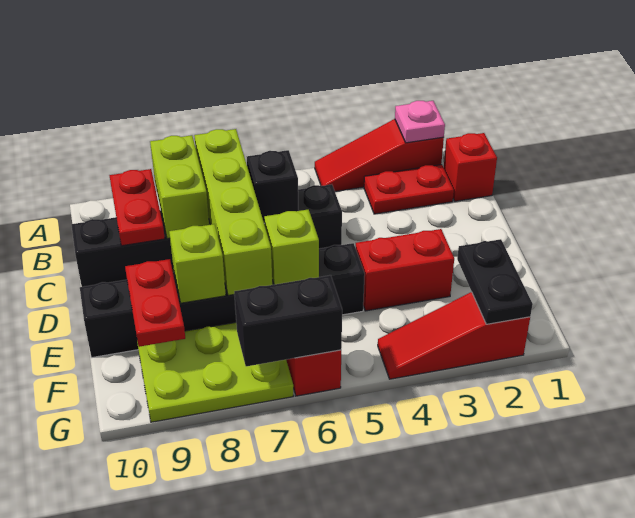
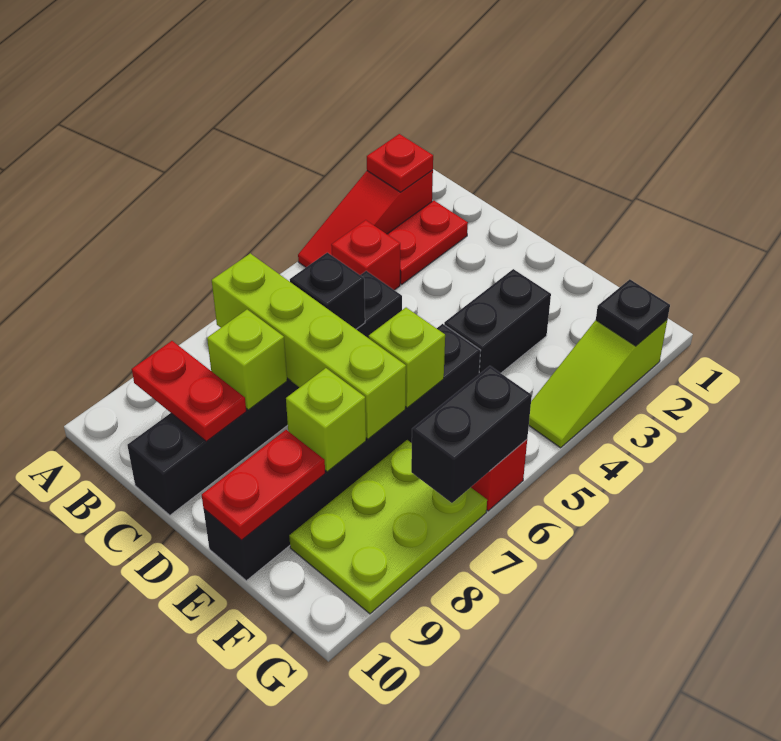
pink 1x1 plate [395,101,445,143] -> red 1x1 plate [367,134,433,192]
red 1x1 brick [444,133,497,201] -> red 1x1 brick moved to [331,220,400,290]
lime 1x2 brick [150,135,209,239] -> lime 1x1 brick [207,310,287,410]
red 1x2 brick [356,229,454,311] -> black 1x2 brick [444,269,551,374]
red 1x2 plate [125,259,185,347] -> red 1x2 plate turned to [202,430,325,540]
black 1x2 plate [457,239,533,324] -> black 1x1 plate [596,279,670,346]
red 1x3 slope [378,292,530,379] -> lime 1x3 slope [529,320,667,448]

